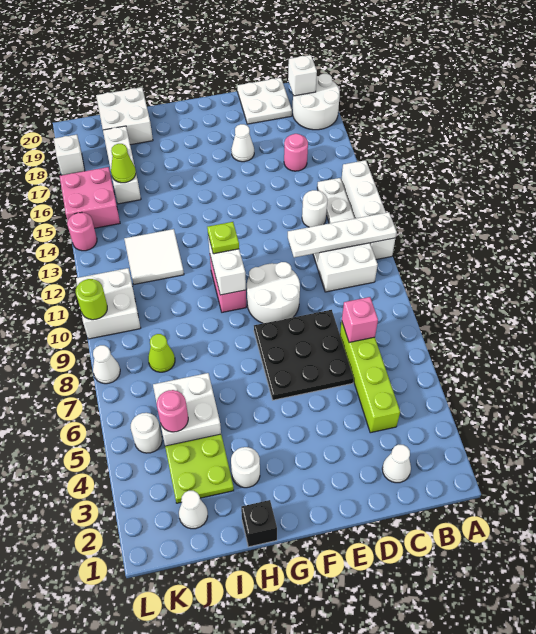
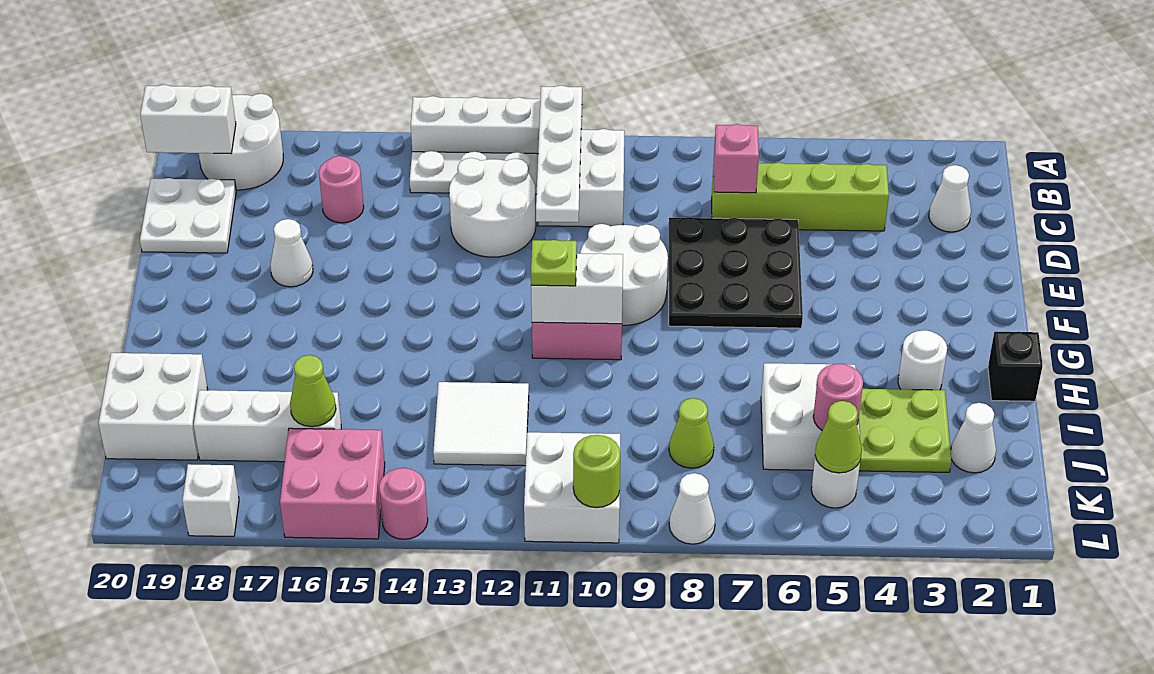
white 1x1 brick [288,55,317,96] -> white 1x2 brick [140,85,236,154]
white 1x1 round brick [302,190,327,227] -> white 2x2 round brick [449,158,536,257]
none -> lime 1x1 cone [815,401,862,473]

